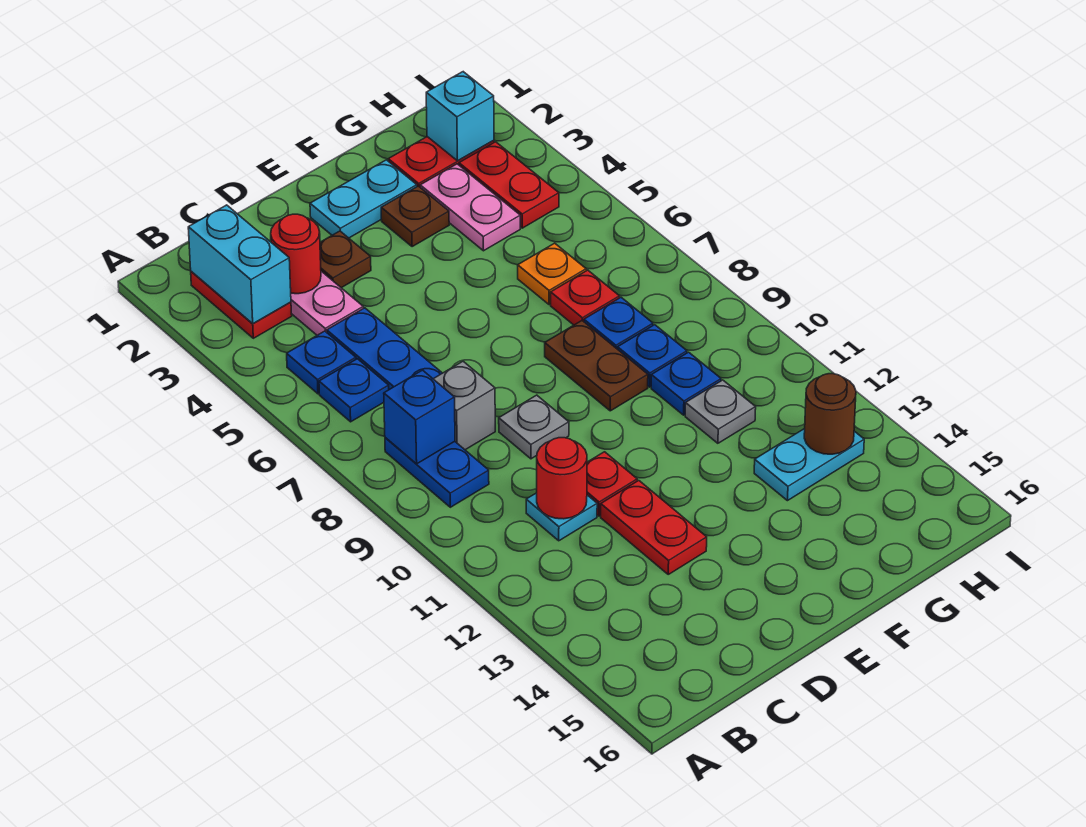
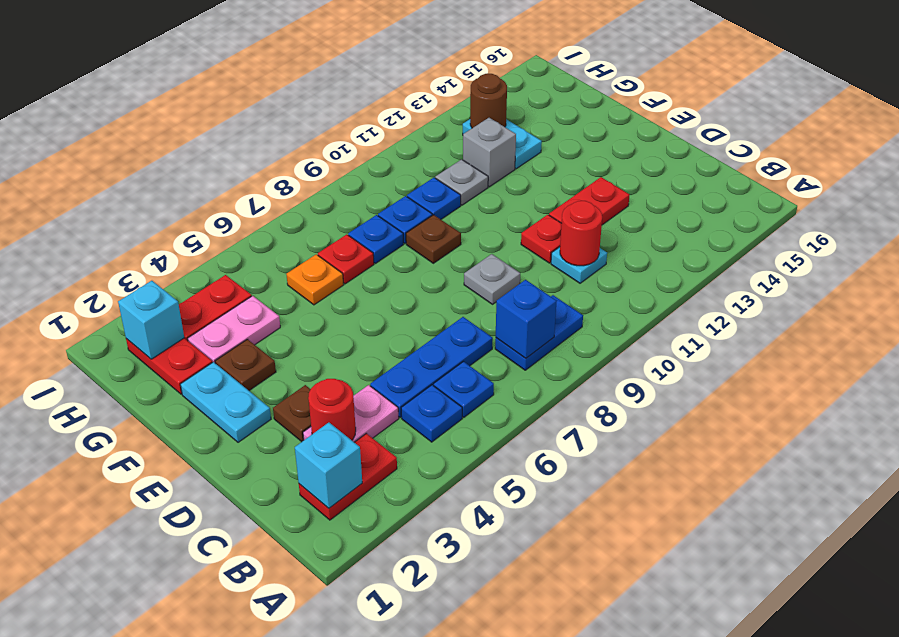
cyan 1x2 brick [188,205,291,324] -> cyan 1x1 brick [295,423,362,508]
grey 1x1 brick [434,361,495,450] -> grey 1x1 brick moved to [463,118,516,187]
brown 1x2 plate [545,321,648,411] -> brown 1x1 plate [406,215,461,263]

